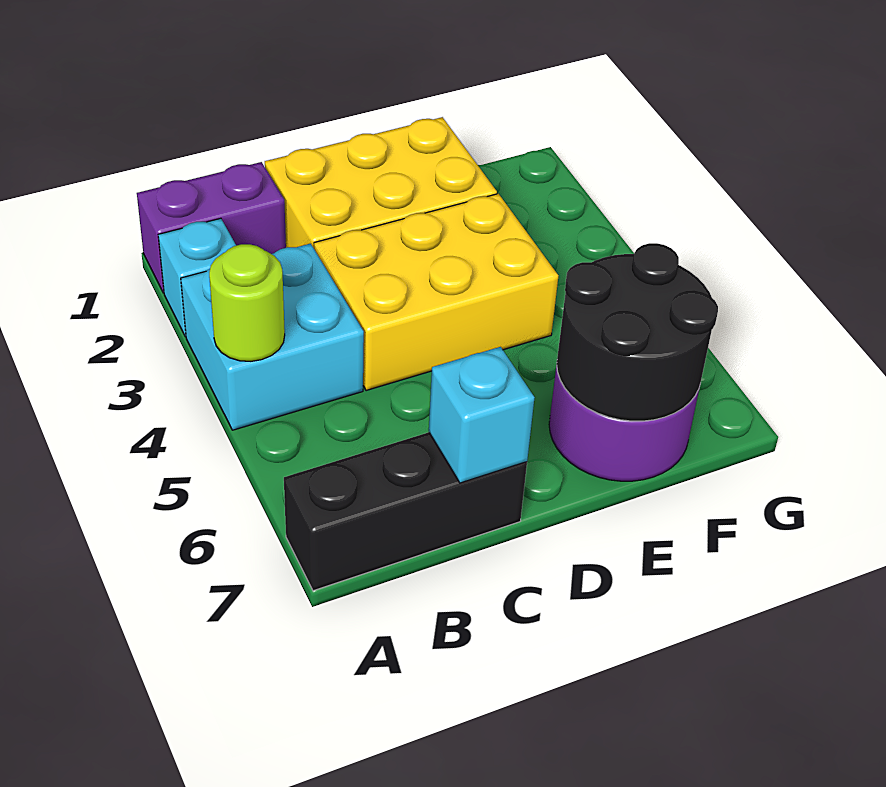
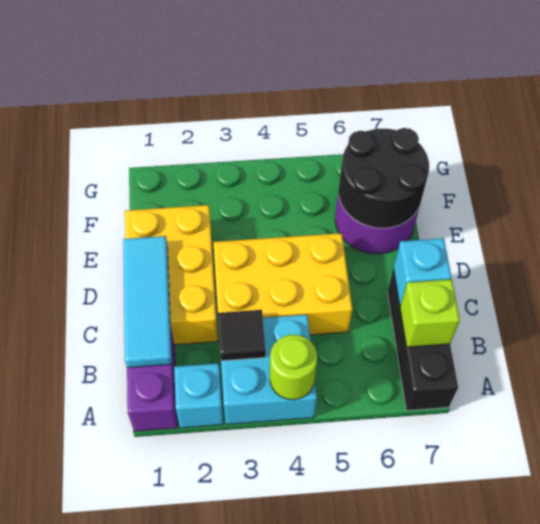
none -> cyan 1x3 tile [123,236,172,368]
none -> black 1x1 tile [218,310,266,361]
none -> lime 1x1 brick [400,279,460,347]
yellow 2x3 brick [314,194,558,391] -> yellow 2x3 brick turned to [213,233,352,335]

